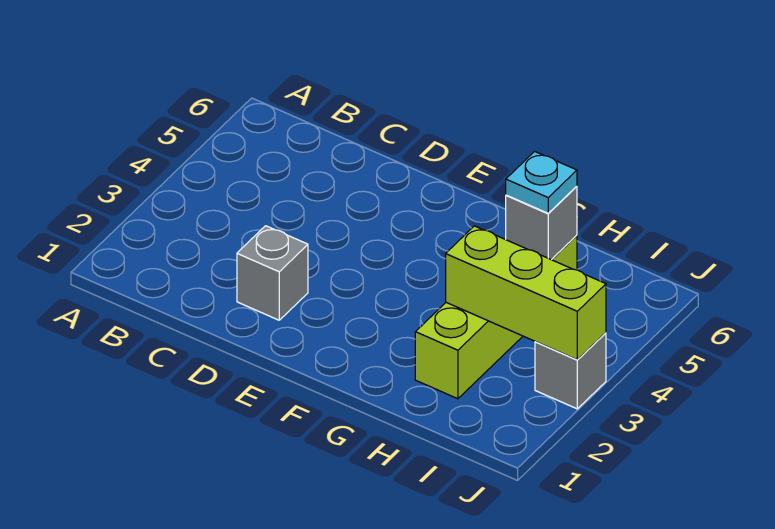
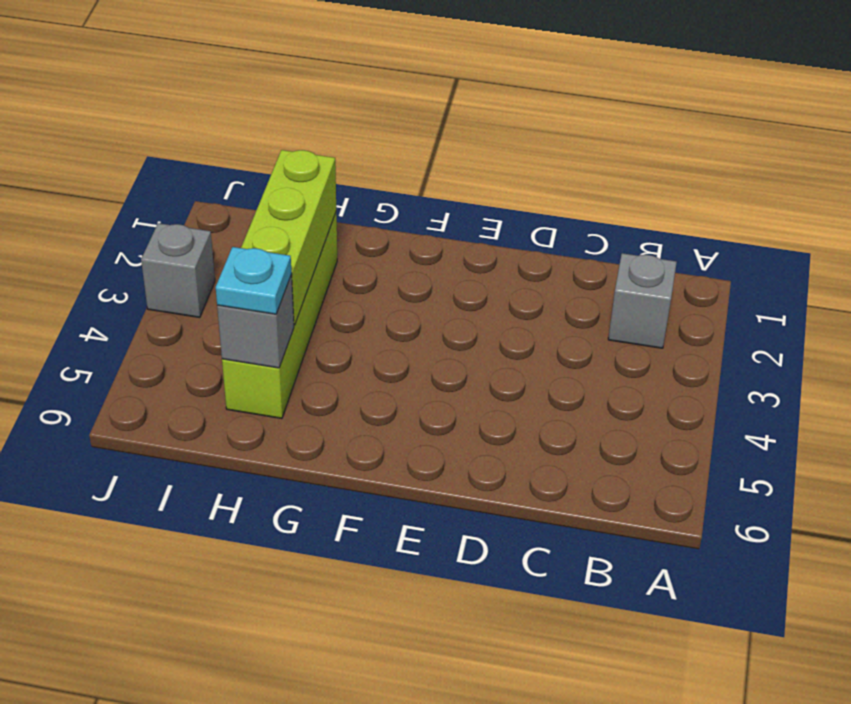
grey 1x1 brick [237,226,308,320] -> grey 1x1 brick moved to [608,253,677,348]
lime 1x3 brick [446,226,606,360] -> lime 1x3 brick turned to [241,150,336,325]

